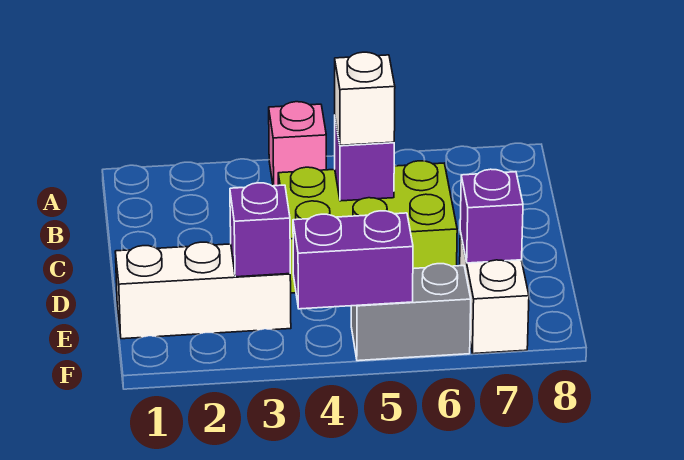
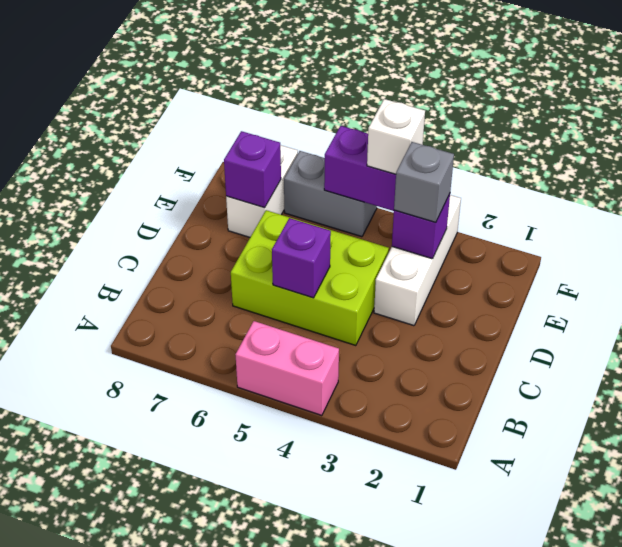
pink 1x1 brick [269,102,326,186] -> pink 1x2 brick [235,321,339,416]
white 1x1 brick [335,52,395,145] -> white 1x1 brick moved to [367,99,425,174]
white 1x3 brick [115,242,291,339] -> white 1x3 brick turned to [374,195,461,326]
none -> grey 1x1 brick [394,142,454,223]

